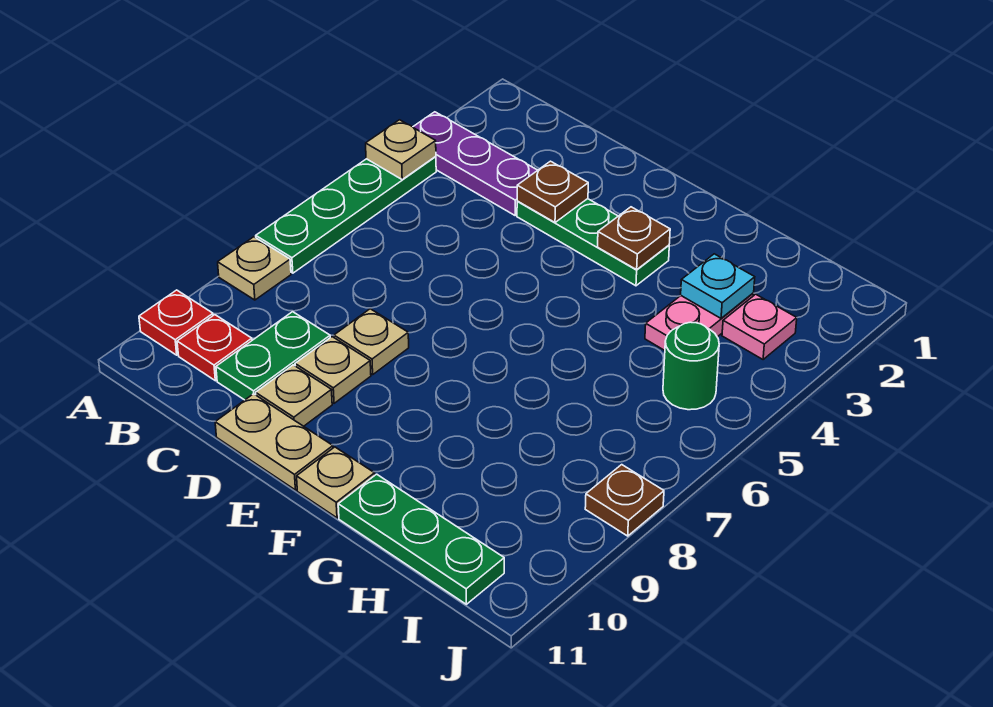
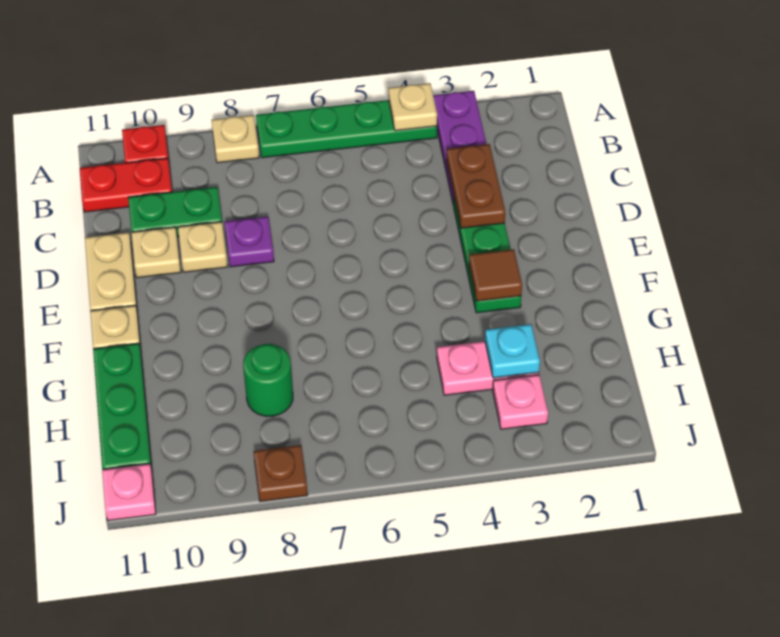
red 1x1 plate [177,315,252,381] -> red 1x2 plate [80,158,172,212]
brown 1x1 plate [517,161,588,222] -> brown 1x2 plate [447,144,505,228]
tan 1x1 plate [334,309,409,374] -> purple 1x1 plate [224,217,274,267]
brown 1x1 plate [598,207,670,270] -> brown 1x1 tile [469,249,522,301]
green 1x1 round brick [663,322,719,410] -> green 1x1 round brick moved to [243,344,293,416]
none -> pink 1x1 plate [102,464,156,521]

